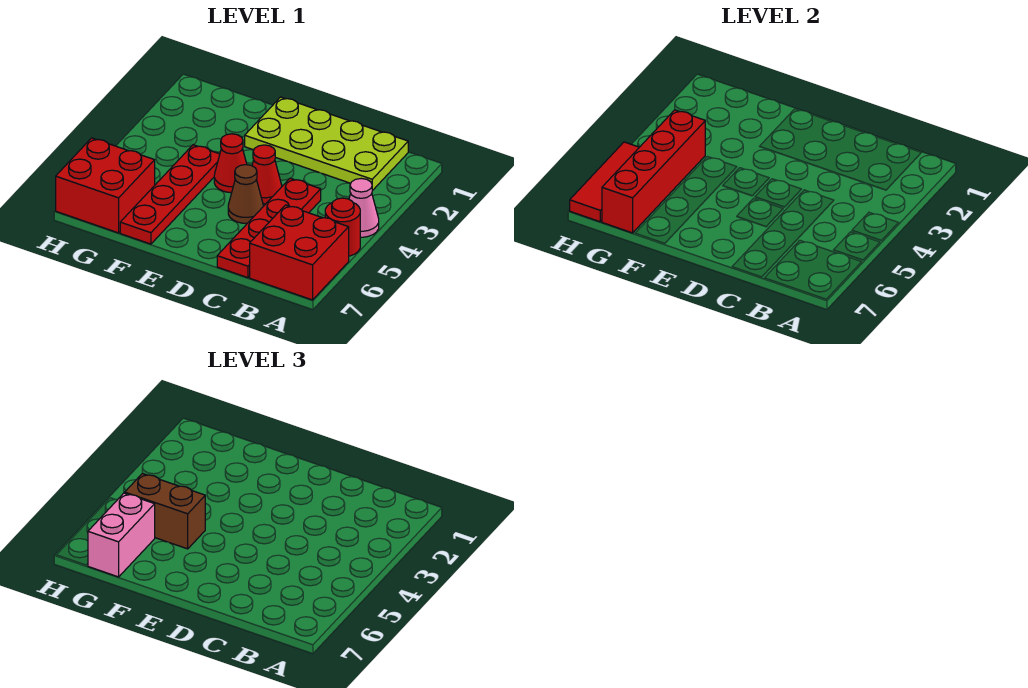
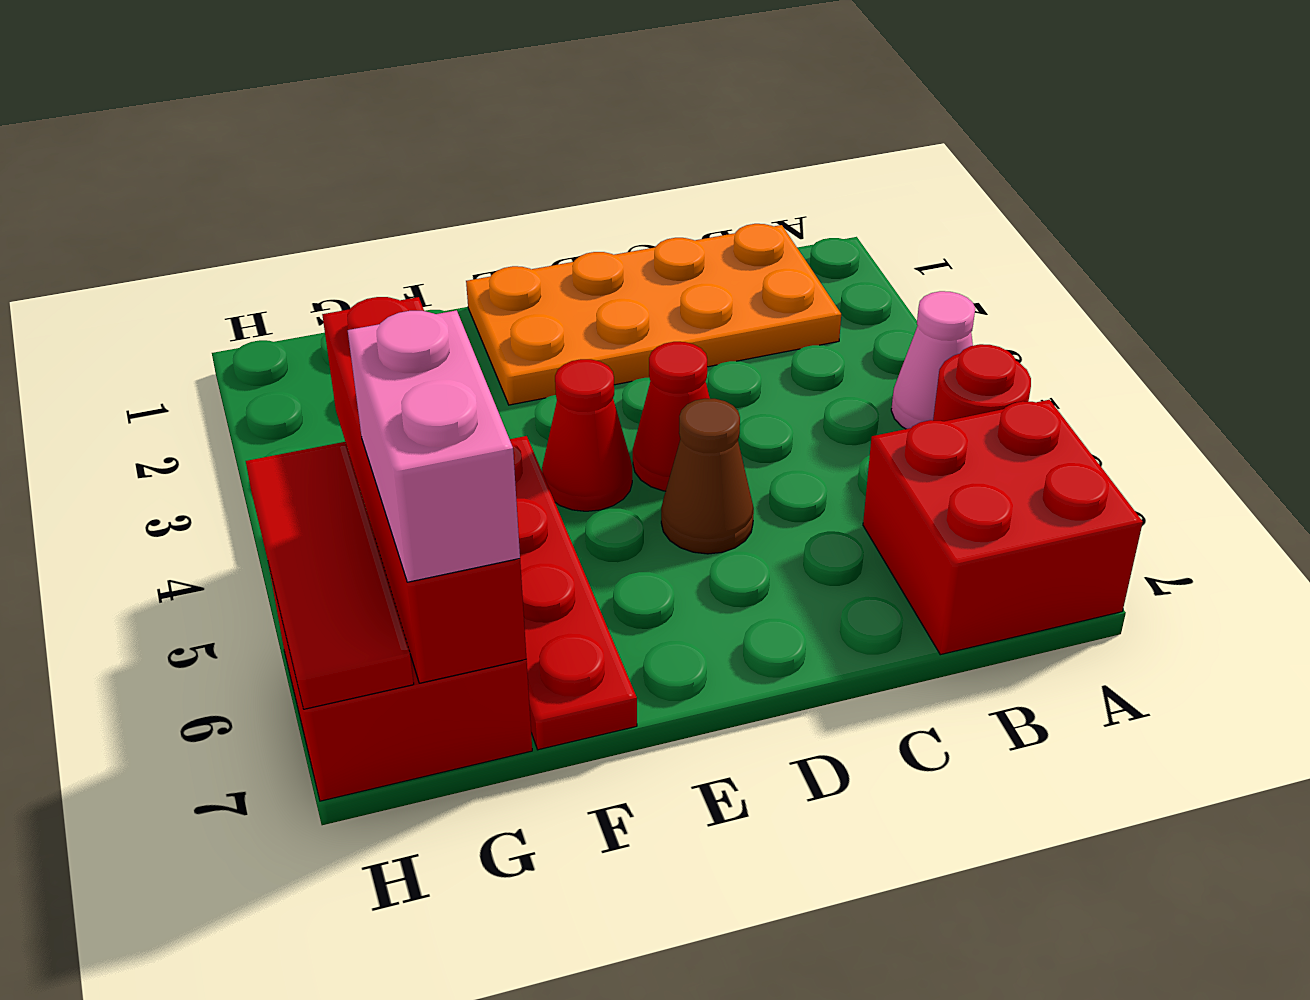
lime 2x4 plate [245,97,408,191] -> orange 2x4 plate [466,224,841,405]
red 1x4 plate [217,178,321,278] -> none
brown 1x2 brick [125,474,205,549] -> none

